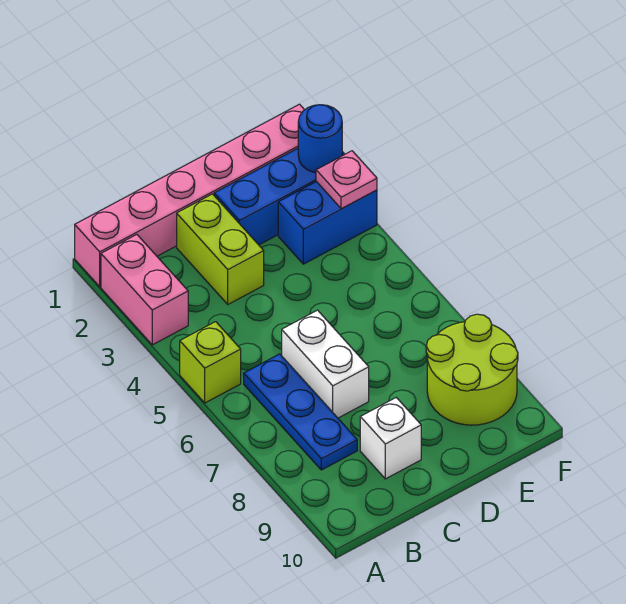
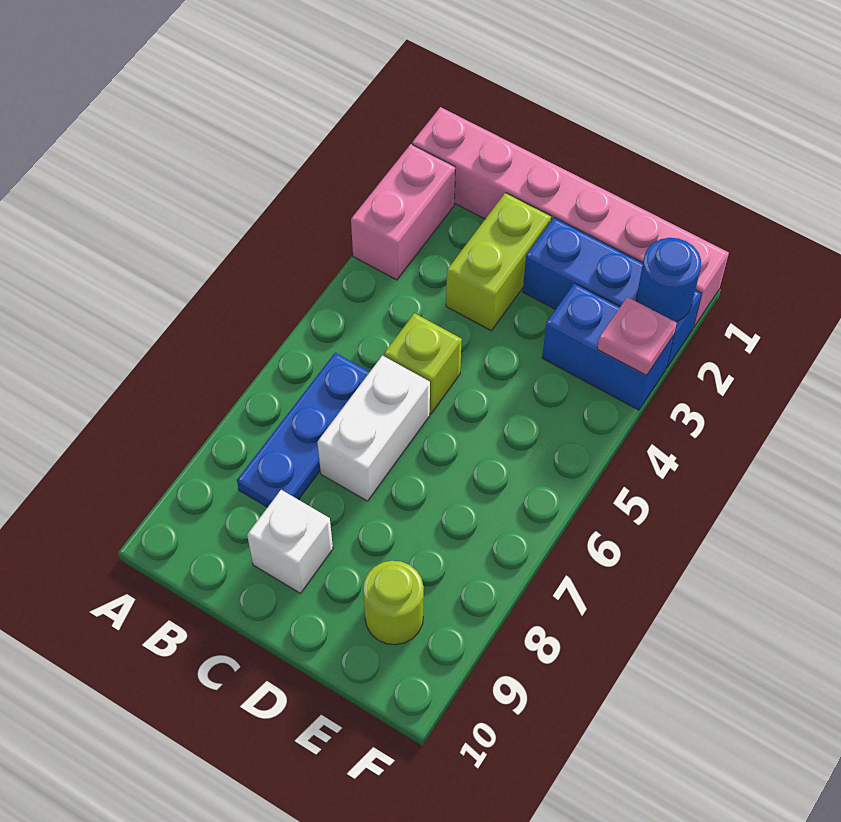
lime 1x1 brick [180,322,241,403] -> lime 1x1 brick moved to [384,313,462,414]
lime 2x2 round brick [426,314,518,425] -> lime 1x1 round brick [363,561,424,645]

